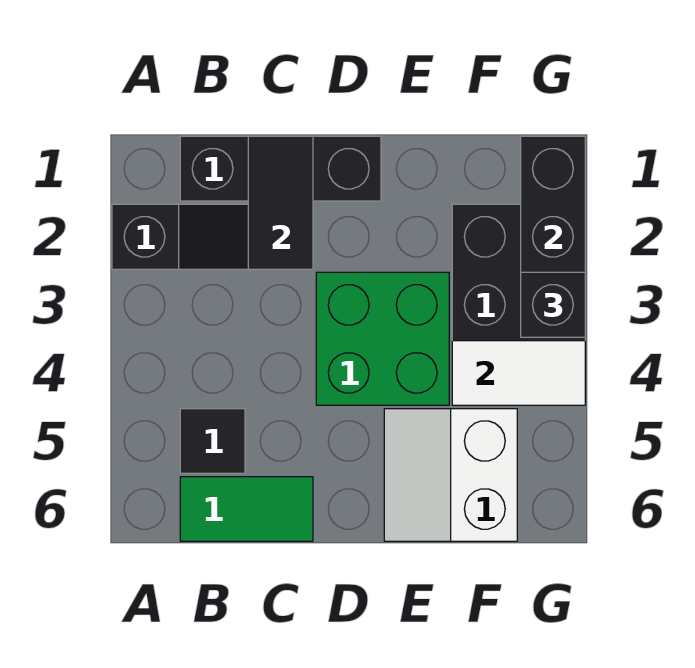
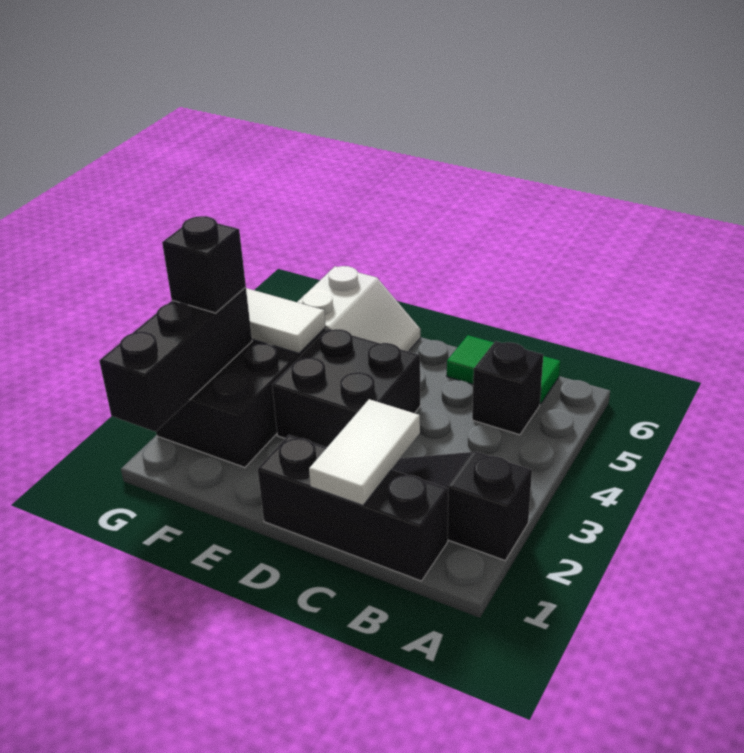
black 1x1 tile [180,409,245,473] -> black 1x1 brick [472,341,543,435]
black 1x2 tile [248,136,313,269] -> white 1x2 tile [309,399,420,505]
green 2x2 brick [316,272,449,405] -> black 2x2 brick [272,329,420,447]

